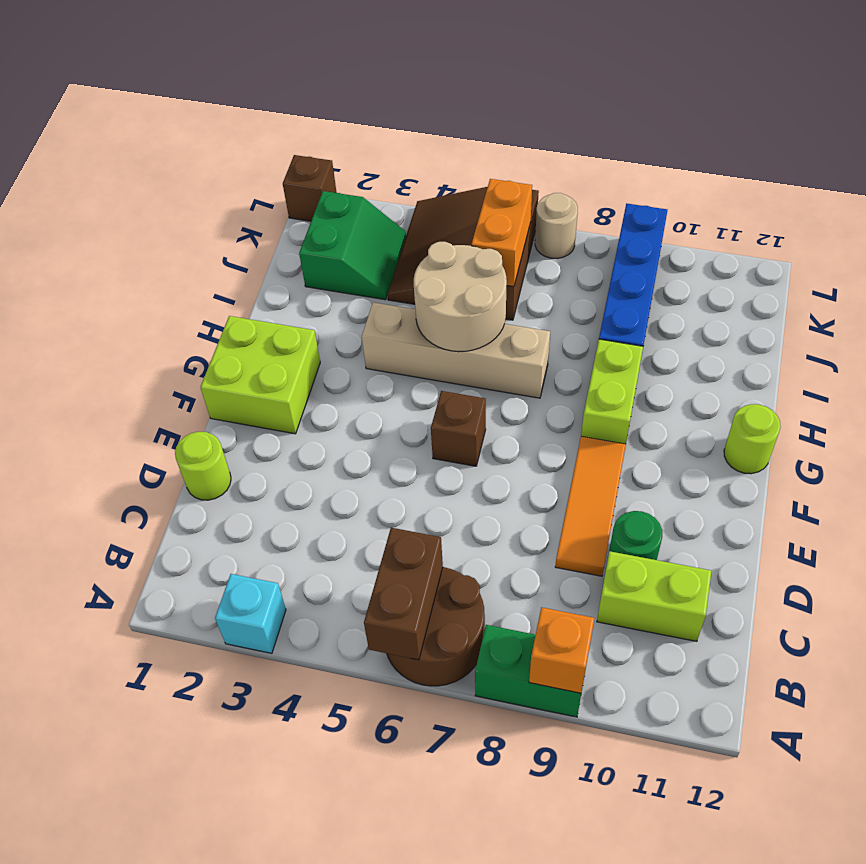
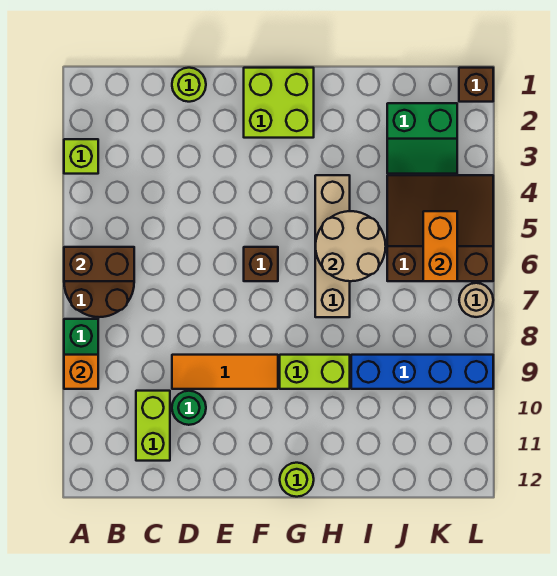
cyan 1x1 brick [215,574,286,653] -> lime 1x1 brick [64,139,98,174]
orange 1x2 brick [471,179,532,287] -> orange 1x2 brick turned to [423,211,457,281]

